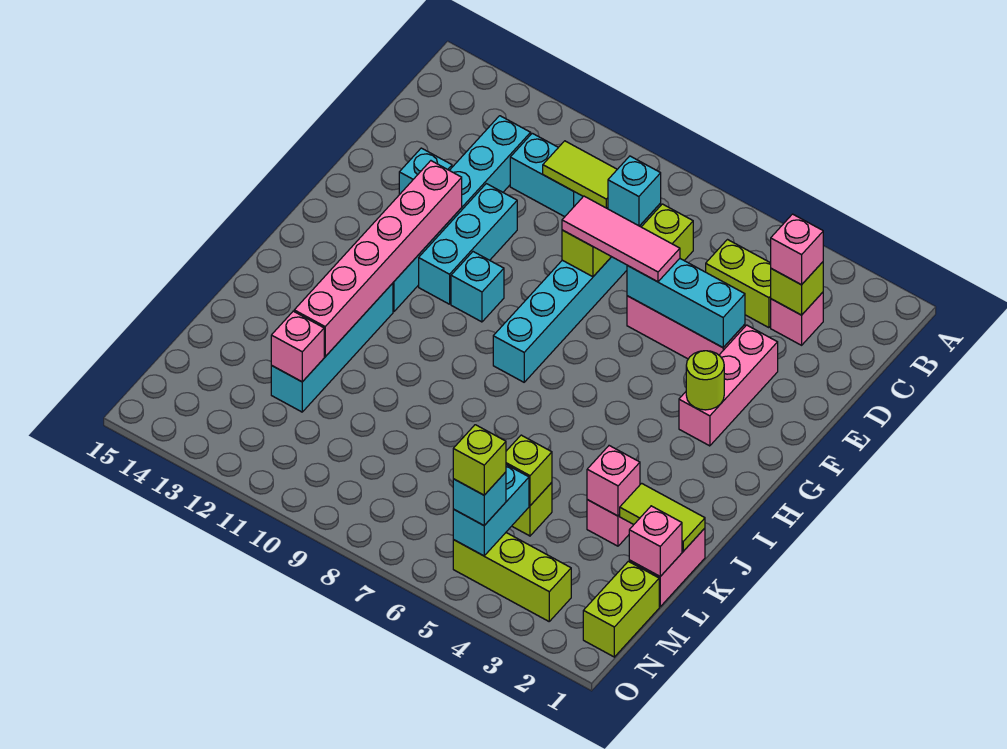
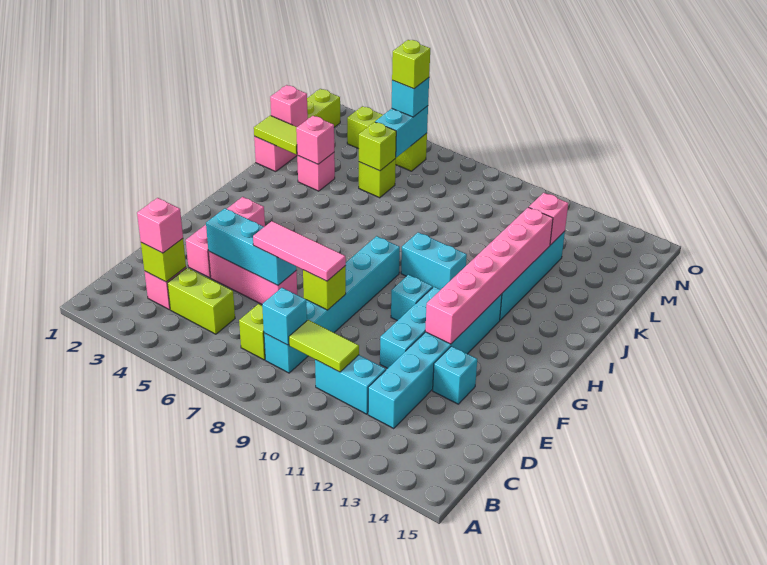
lime 1x1 round brick [686,351,724,410] -> none
none -> cyan 1x2 brick [401,232,467,289]

